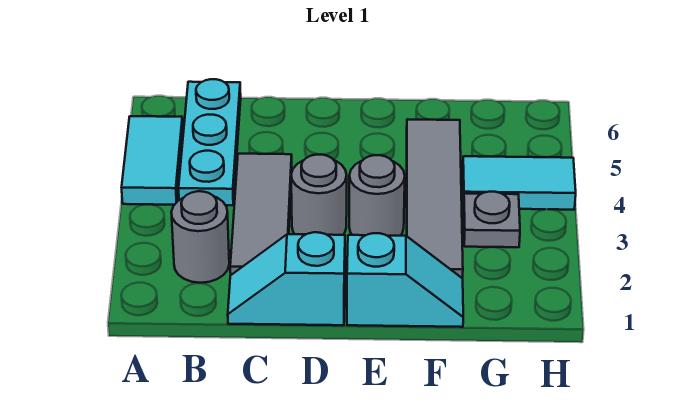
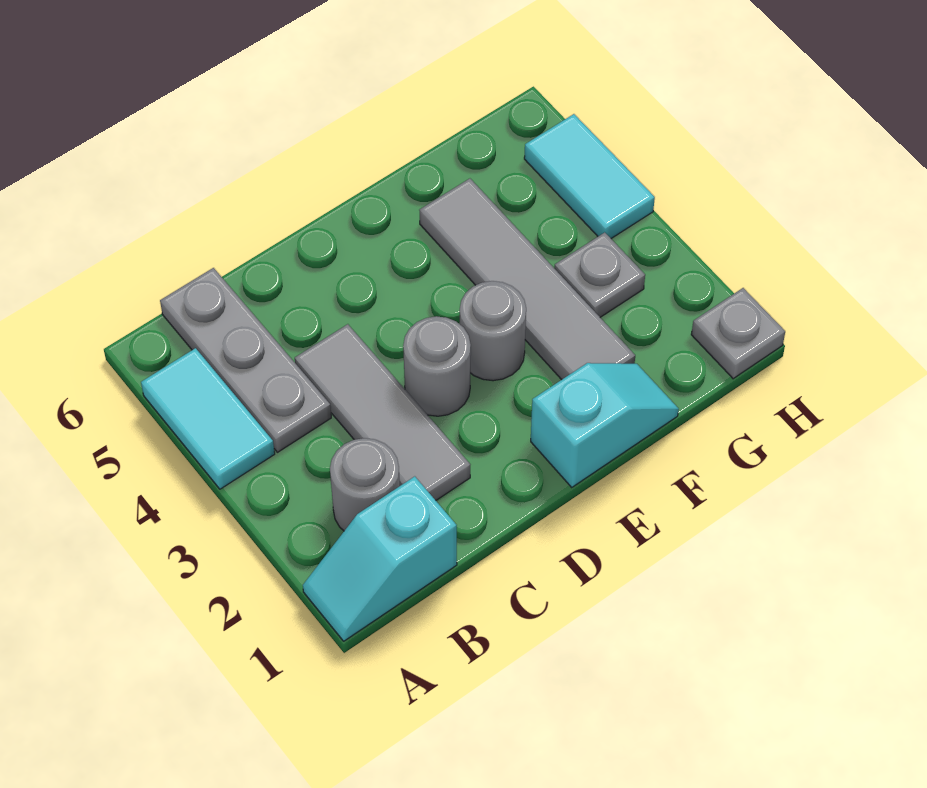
cyan 1x3 plate [179,79,241,205] -> grey 1x3 plate [160,268,331,452]
cyan 1x2 slope [228,232,345,325] -> cyan 1x2 slope moved to [303,476,457,641]
cyan 1x2 tile [463,156,576,210] -> cyan 1x2 tile turned to [524,114,655,239]
none -> grey 1x1 plate [691,288,785,379]

